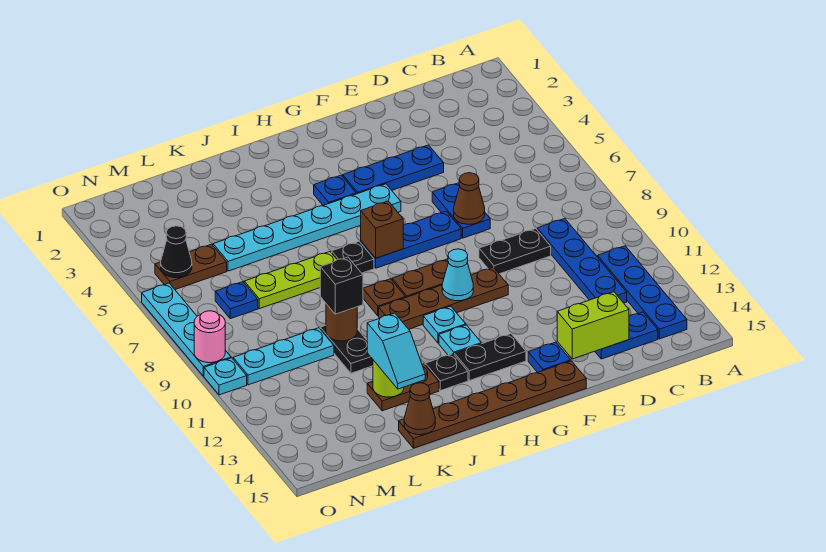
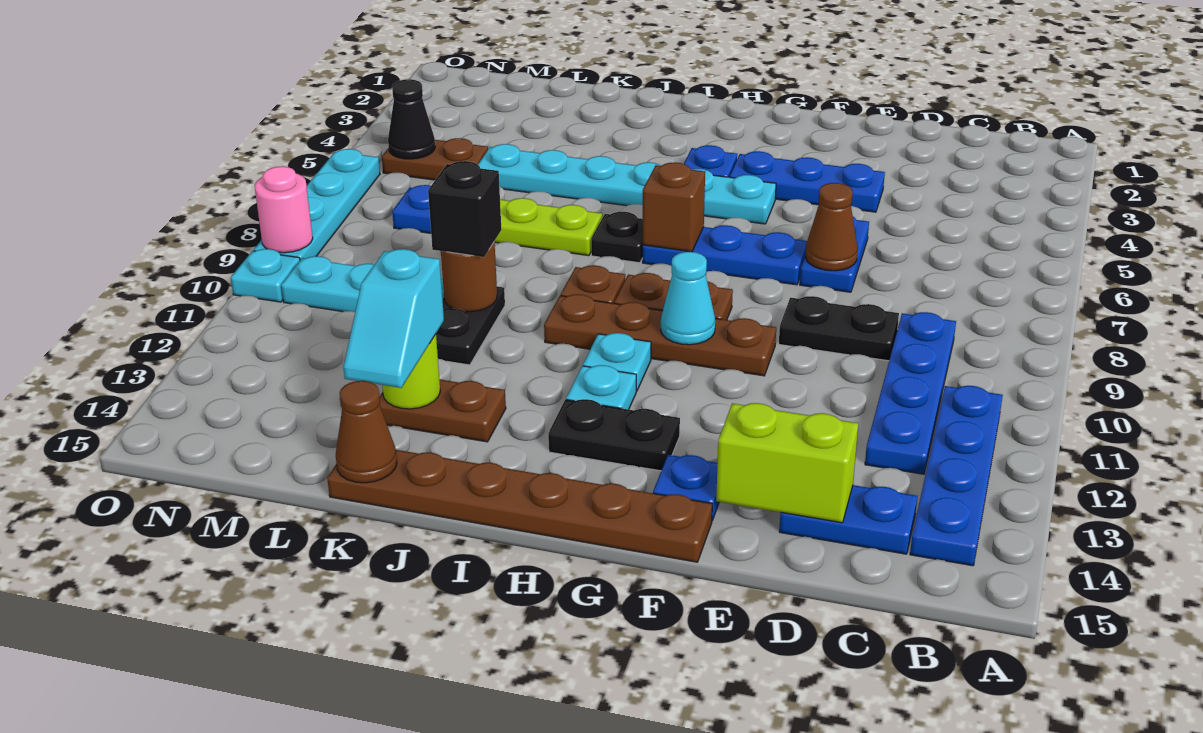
black 1x1 plate [425,354,468,391] -> none

